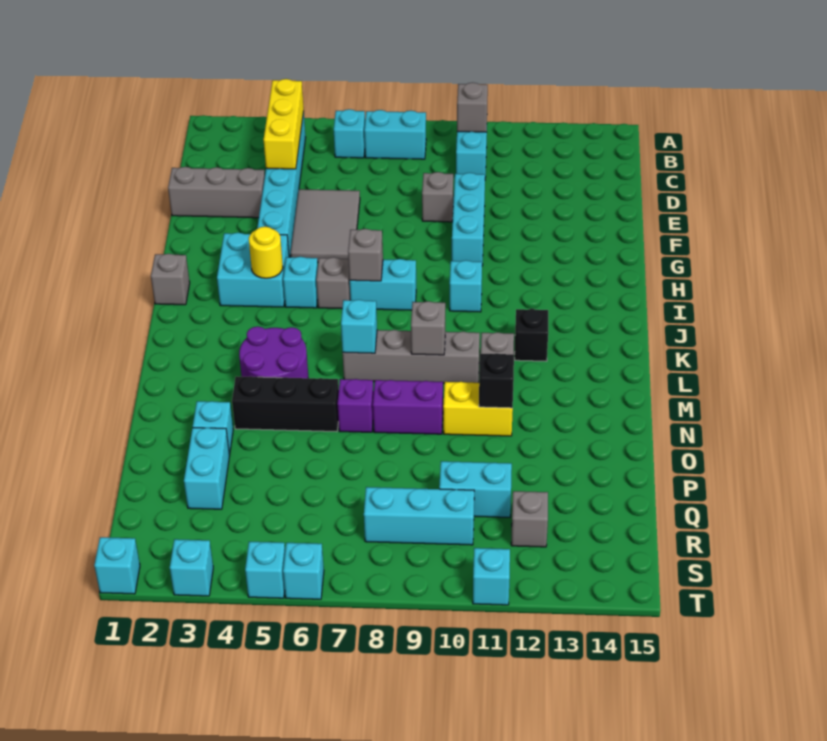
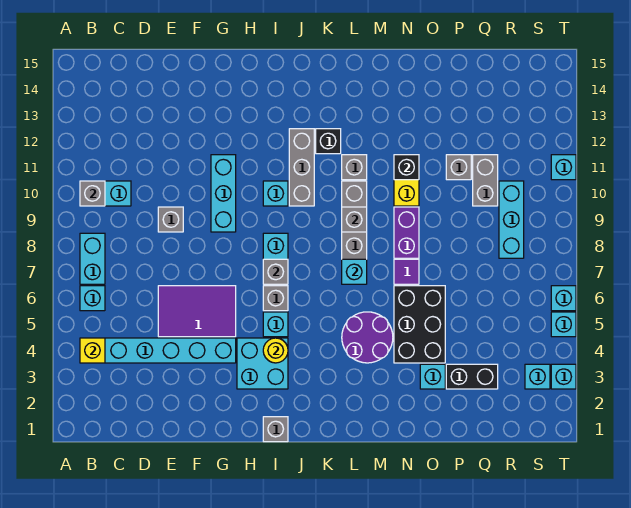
yellow 1x3 brick [264,79,304,169] -> yellow 1x1 brick [80,338,105,363]
grey 1x3 brick [168,167,265,218] -> grey 1x3 brick moved to [289,129,314,206]
grey 2x3 tile [291,189,360,262] -> purple 2x3 tile [158,286,236,337]
cyan 1x3 brick [452,173,485,265] -> cyan 1x3 brick turned to [211,155,236,232]
black 1x3 brick [232,376,339,432] -> black 2x3 brick [394,286,445,363]
purple 1x1 brick [337,379,374,432] -> purple 1x1 tile [394,259,419,284]
cyan 1x2 brick [184,428,230,509] -> black 1x2 brick [446,364,498,389]
cyan 1x2 brick [439,461,512,517] -> grey 1x2 brick [473,155,498,206]
grey 1x1 brick [511,491,548,547] -> grey 1x1 brick moved to [446,155,471,180]
cyan 1x1 brick [94,537,140,594] -> cyan 1x1 brick moved to [525,364,550,389]

